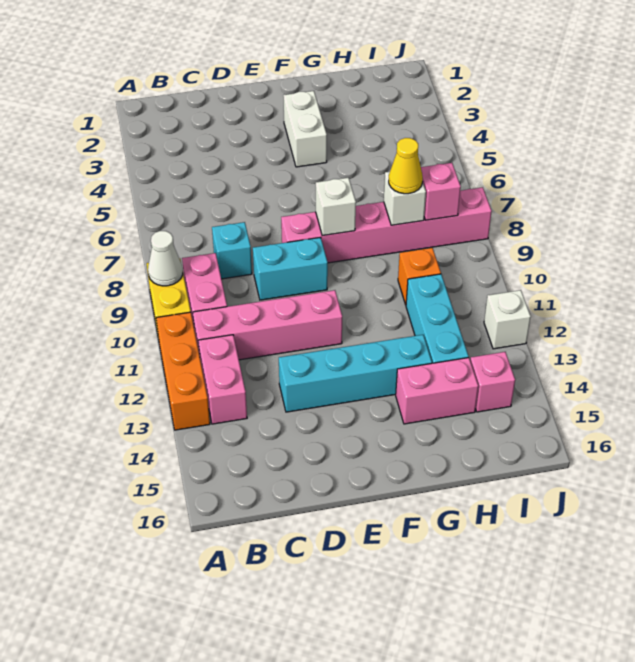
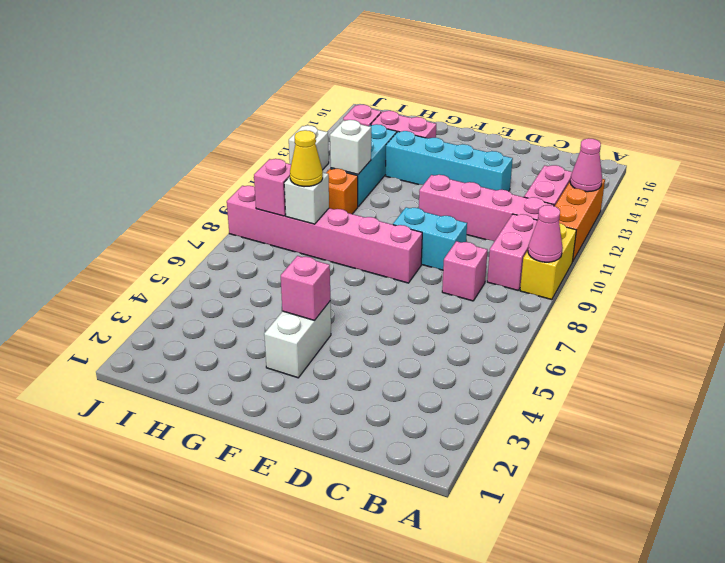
white 1x1 cone [148,231,183,286] -> pink 1x1 cone [528,205,563,262]
none -> pink 1x1 cone [570,138,602,192]
cyan 1x1 brick [212,222,252,279] -> pink 1x1 brick [442,241,488,301]
none -> pink 1x1 brick [281,256,330,321]
white 1x1 brick [316,178,356,236] -> white 1x1 brick moved to [330,120,371,174]

